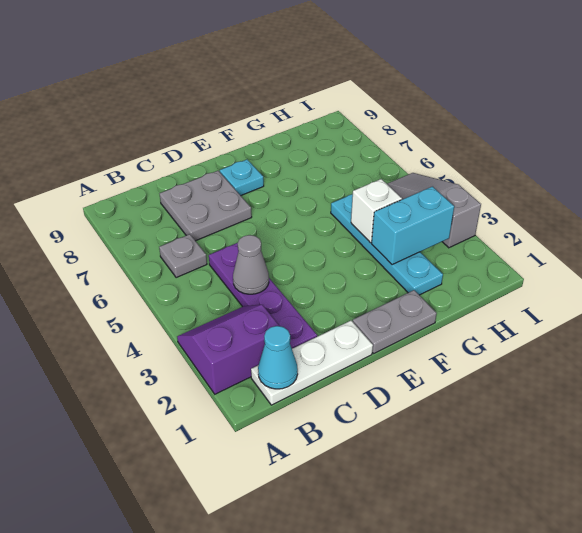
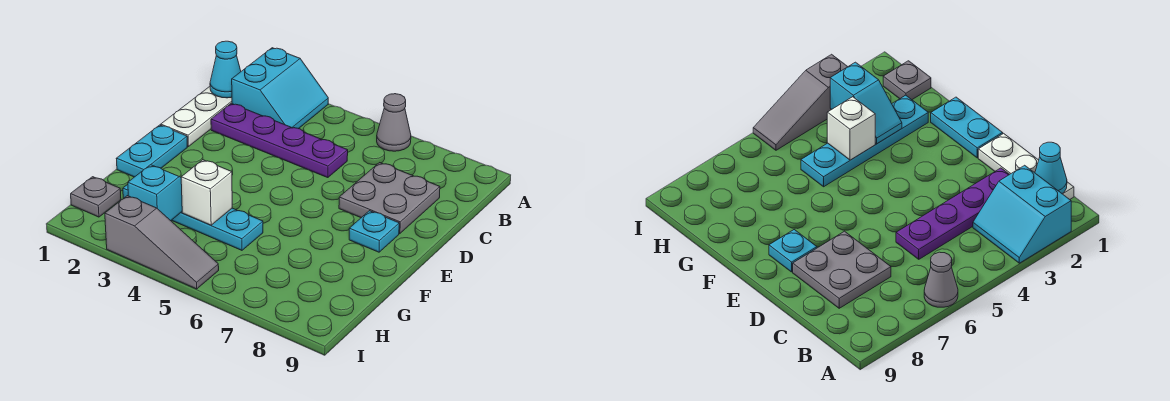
purple 2x2 slope [177,305,279,394] -> cyan 2x2 slope [232,48,328,129]
grey 1x1 plate [159,234,207,278] -> grey 1x1 plate moved to [71,177,121,217]
grey 1x1 cone [233,235,269,294] -> grey 1x1 cone moved to [377,94,411,151]
grey 1x2 plate [353,290,437,353] -> cyan 1x2 plate [116,125,187,177]
cyan 1x2 brick [372,187,454,265] -> cyan 1x2 slope [128,165,182,221]

